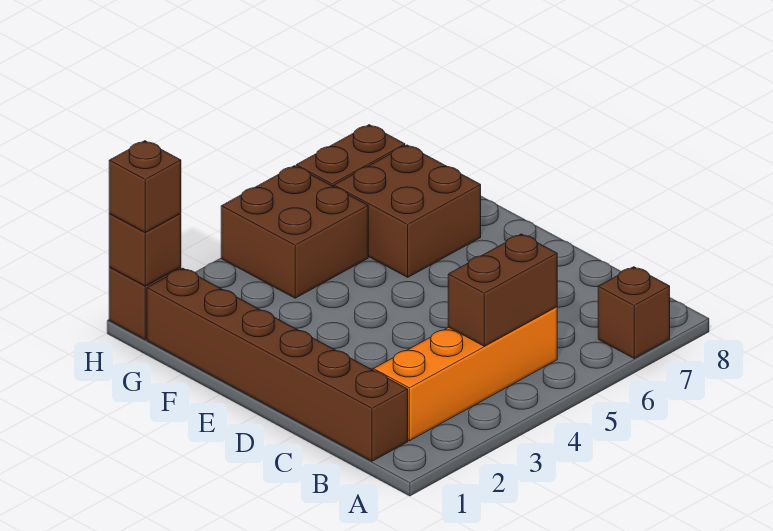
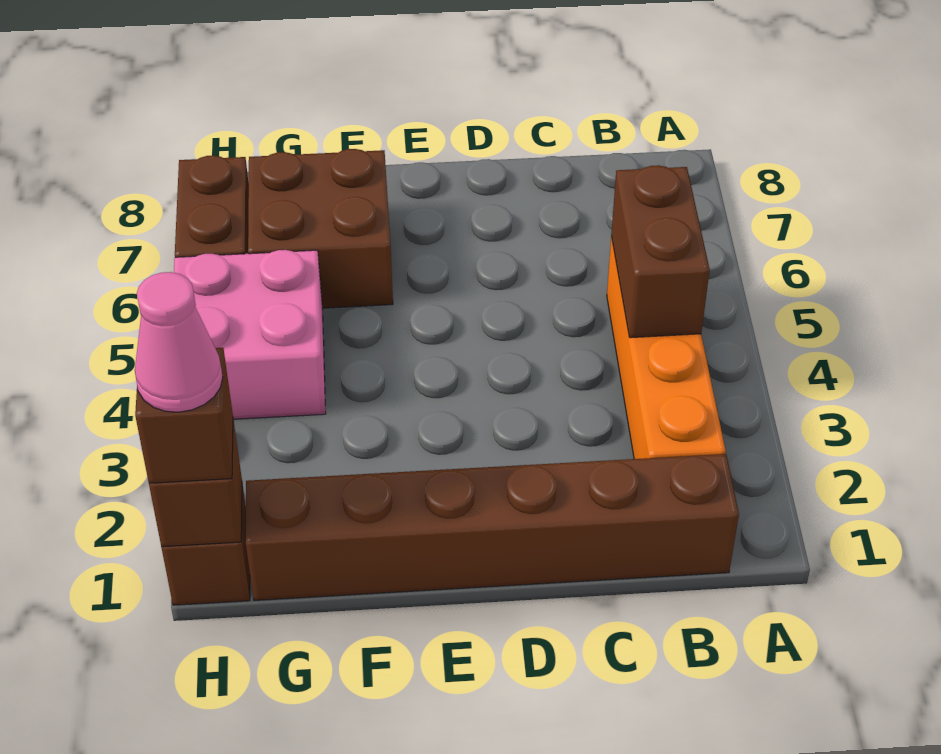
brown 1x1 brick [598,267,670,358] -> none
brown 2x2 brick [221,166,368,298] -> pink 2x2 brick [174,250,326,419]
none -> pink 1x1 cone [135,272,223,412]

